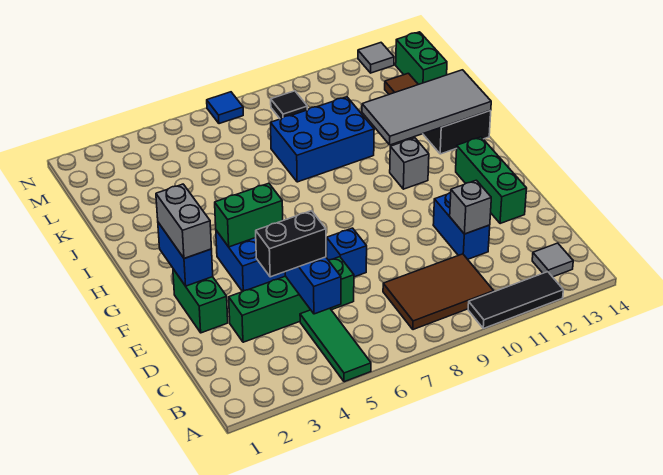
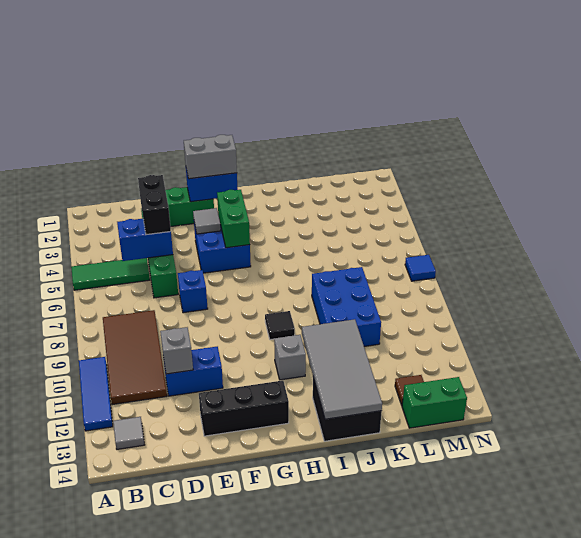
black 1x3 tile [468,272,563,328] -> blue 1x3 tile [79,357,113,431]
brown 2x3 tile [383,254,494,330] -> brown 2x4 tile [103,310,167,405]
green 1x3 brick [456,137,527,224] -> black 1x3 brick [199,381,289,436]
black 1x1 tile [271,91,307,119] -> black 1x1 tile moved to [265,311,295,340]
grey 1x1 tile [358,43,394,73] -> grey 1x1 tile moved to [193,208,221,234]

